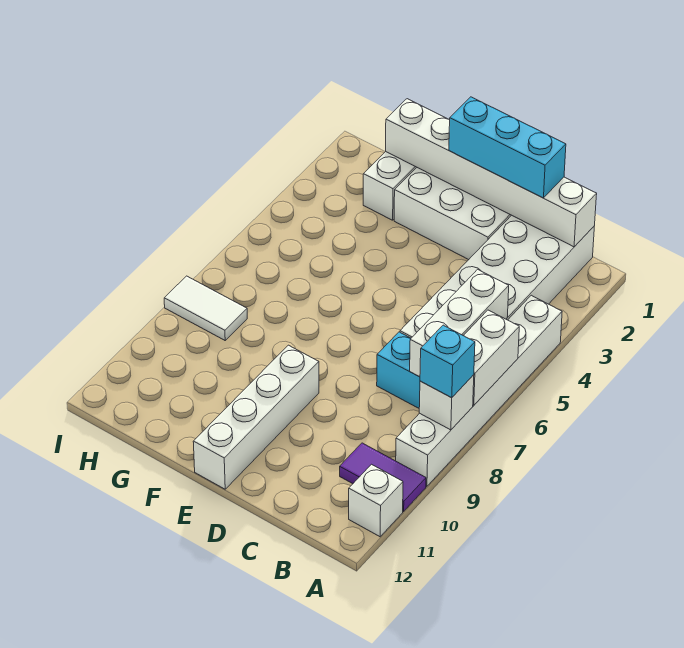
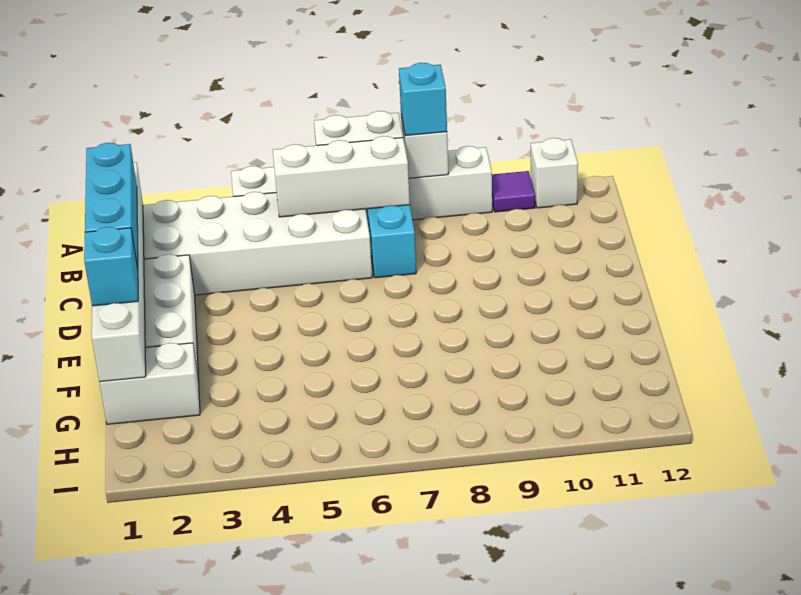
purple 1x2 tile [340,443,426,511] -> purple 1x1 tile [492,171,535,212]
white 1x4 brick [193,345,319,489] -> none
none -> cyan 1x1 brick [84,227,138,306]
white 1x2 tile [164,276,247,340] -> none

